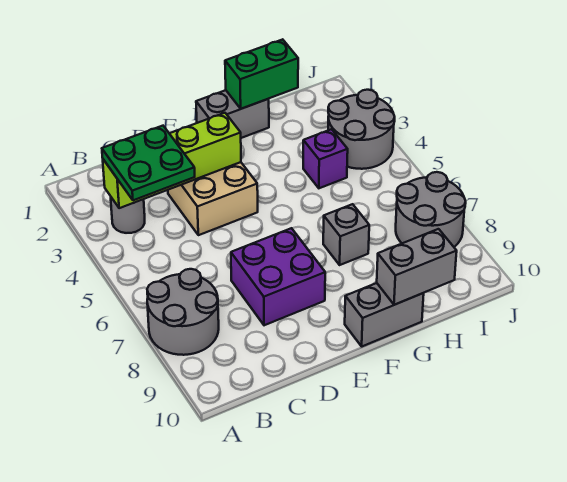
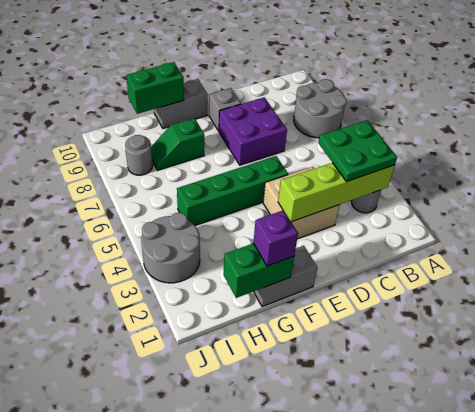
none -> green 1x4 brick [177,156,288,225]
grey 1x1 brick [323,204,369,265] -> grey 1x1 brick moved to [209,88,241,131]
none -> green 1x2 slope [151,118,204,170]
grey 1x2 brick [377,229,457,305] -> green 1x2 brick [126,62,184,114]
purple 1x1 brick [303,129,348,188] -> purple 1x1 brick moved to [253,210,298,266]
grey 2x2 round brick [396,172,466,247] -> grey 1x1 round brick [125,135,153,175]

